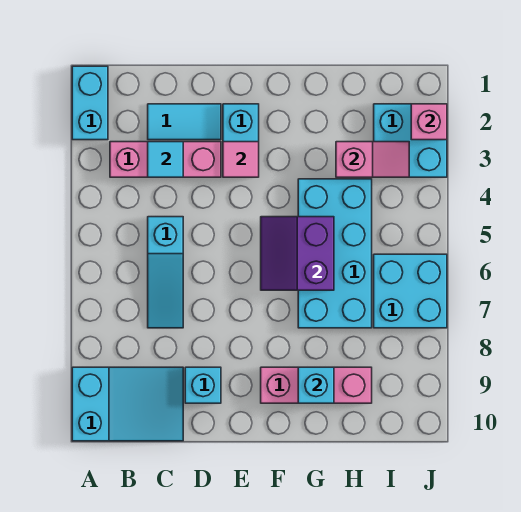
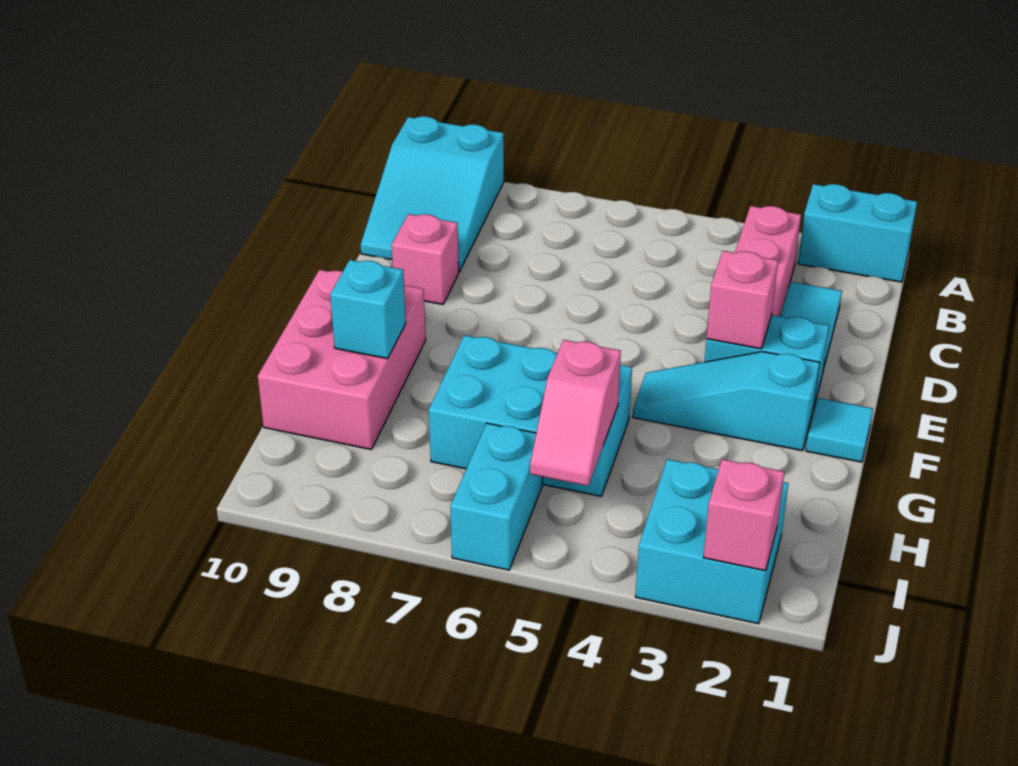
cyan 1x1 tile [148,142,183,177] -> cyan 1x1 tile moved to [806,398,873,462]
cyan 1x3 slope [148,217,183,328] -> cyan 1x3 slope moved to [633,352,820,451]
cyan 1x1 brick [185,367,221,403] -> pink 1x1 brick [392,214,459,304]
pink 1x1 tile [223,142,259,177] -> pink 1x1 brick [707,251,778,349]
purple 2x2 slope [261,217,334,290] -> none
pink 1x3 brick [261,367,372,403] -> pink 2x3 brick [258,270,426,450]
cyan 2x4 brick [298,179,372,328] -> cyan 2x3 brick [429,335,632,496]
pink 1x2 slope [336,142,409,177] -> pink 1x2 slope moved to [530,340,621,486]
cyan 2x2 brick [374,254,447,328] -> cyan 1x2 brick [450,423,542,570]

